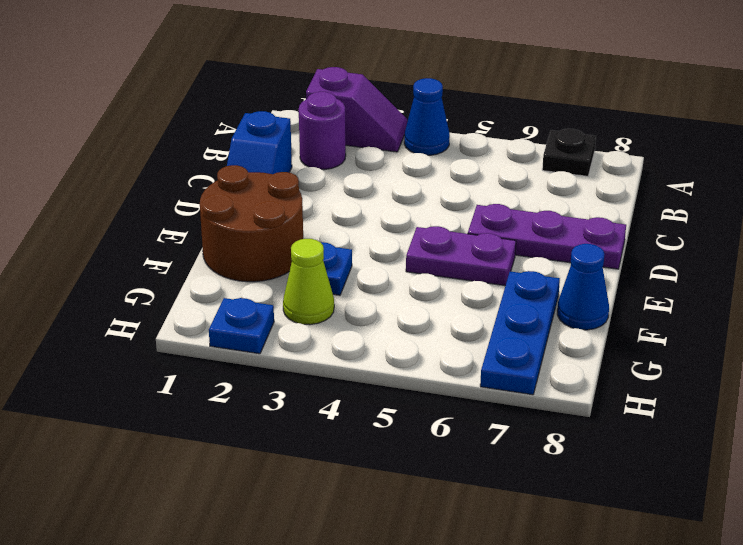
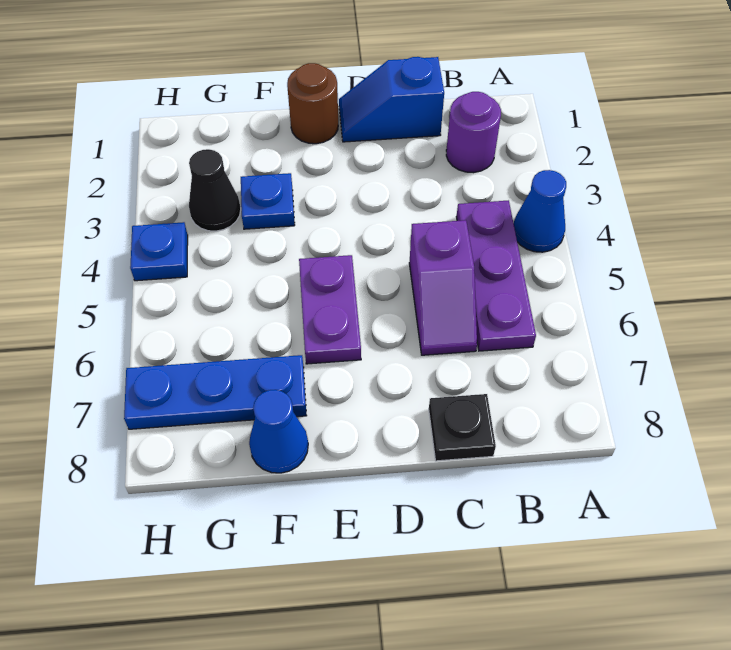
purple 1x2 slope [306,67,407,152] -> purple 1x2 slope moved to [409,220,477,355]
black 1x1 plate [542,129,596,176] -> black 1x1 plate moved to [429,394,496,461]
purple 1x3 plate [468,204,626,269] -> purple 1x3 plate moved to [456,200,536,351]
brown 2x2 round brick [200,165,303,282] -> brown 1x1 round brick [287,63,338,144]
lime 1x1 cone [283,239,334,325] -> black 1x1 cone [189,149,241,231]
blue 1x1 plate [209,298,274,354] -> blue 1x1 plate moved to [130,222,188,281]

